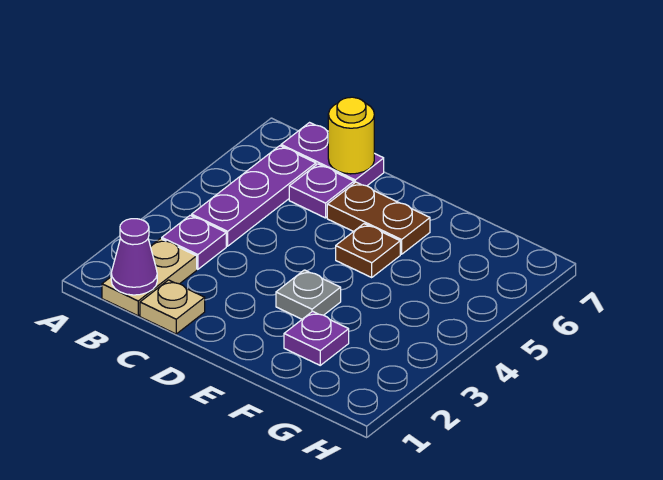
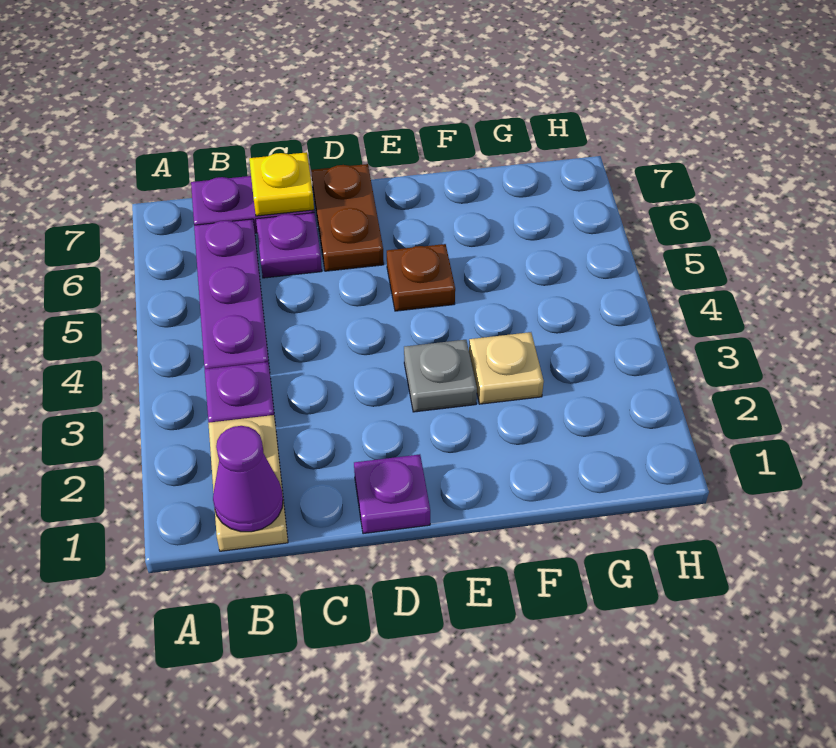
tan 1x1 plate [140,280,205,334] -> tan 1x1 plate moved to [469,332,544,404]
yellow 1x1 round brick [328,97,374,174] -> yellow 1x1 plate [249,152,314,216]
brown 1x2 plate [327,182,430,254] -> brown 1x2 plate turned to [311,164,384,271]
purple 1x1 plate [284,311,349,365] -> purple 1x1 plate moved to [354,454,430,534]

